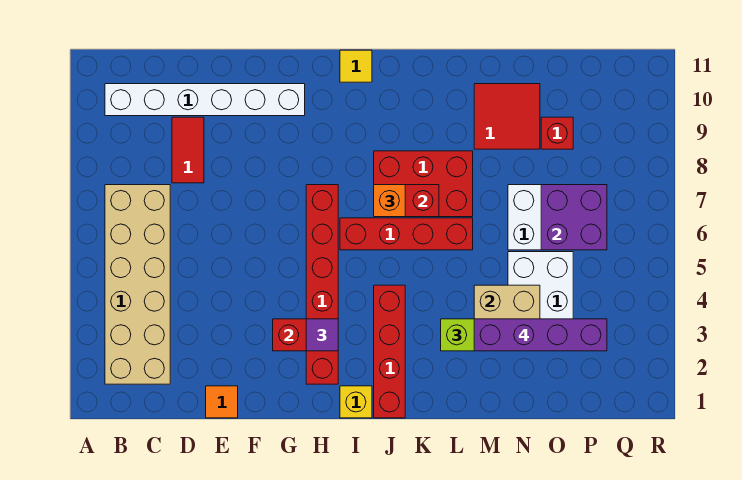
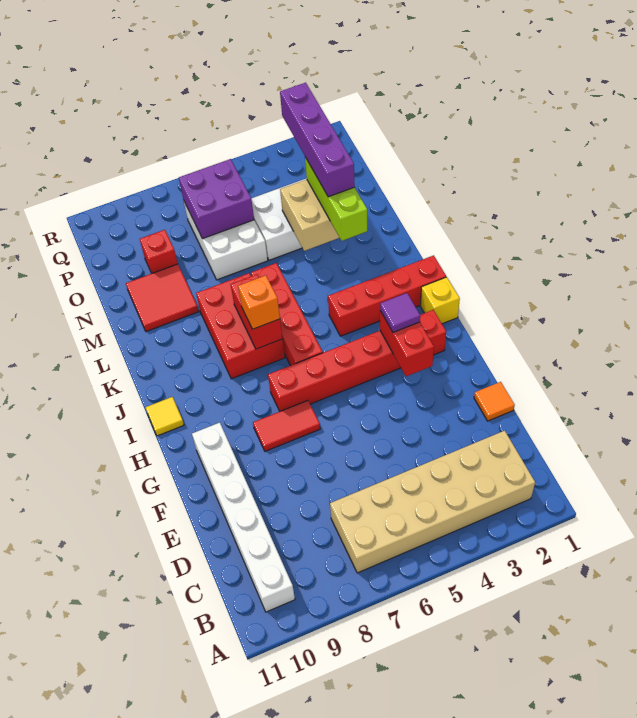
red 1x2 tile [172,117,204,183] -> red 1x2 tile moved to [253,401,320,451]

